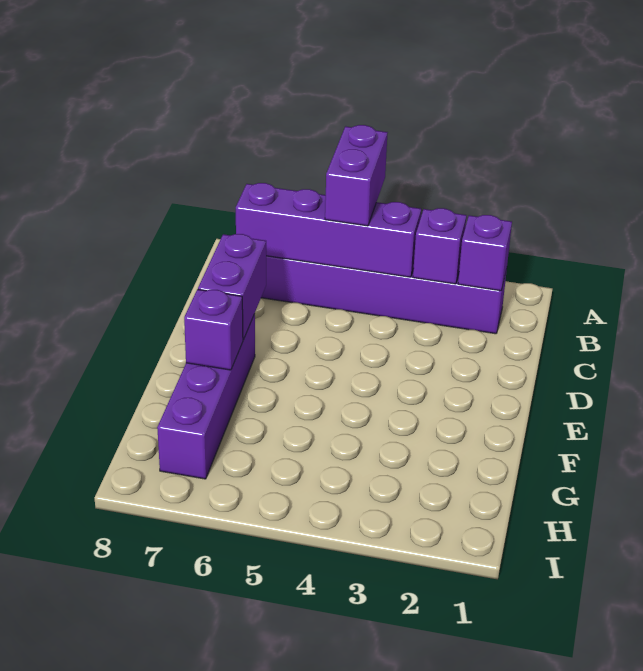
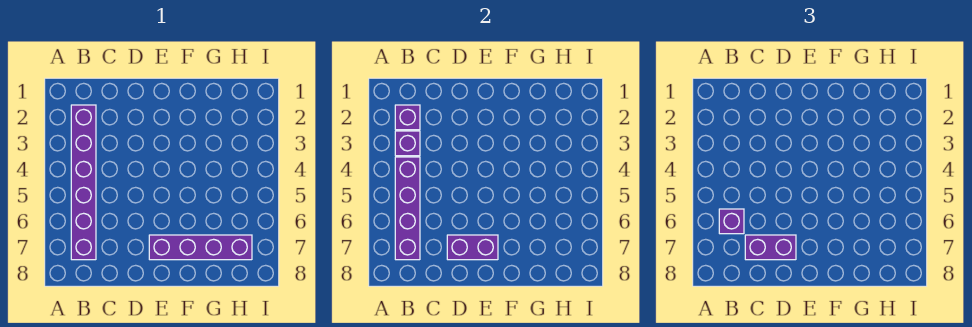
purple 1x2 brick [325,125,388,226] -> purple 1x2 brick moved to [745,235,796,260]
purple 1x1 brick [184,289,243,370] -> purple 1x1 brick moved to [719,209,744,234]

